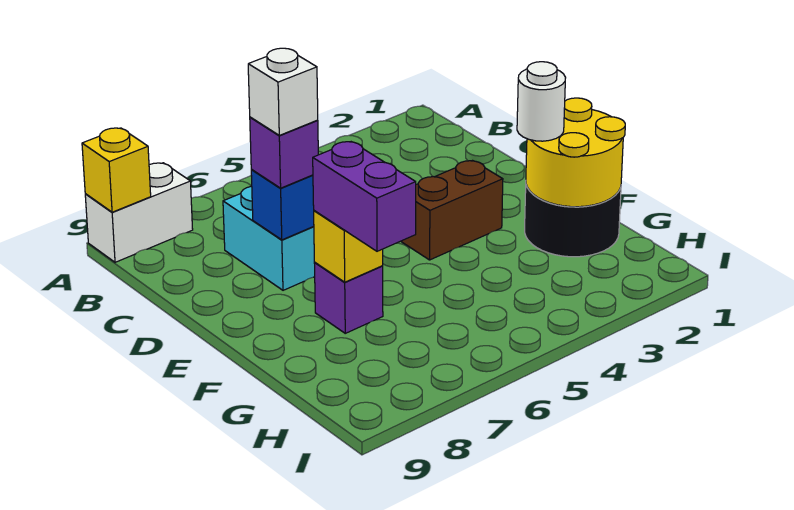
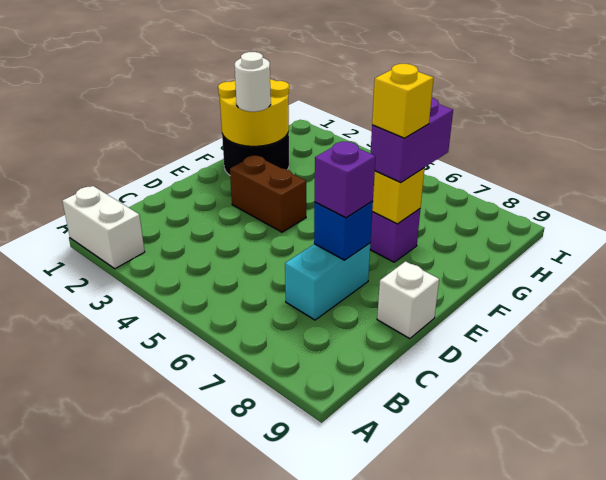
white 1x2 brick [85,163,193,262] -> white 1x2 brick moved to [62,186,145,269]
yellow 1x1 brick [82,128,151,212] -> yellow 1x1 brick moved to [372,64,434,138]
white 1x1 brick [248,48,318,135] -> white 1x1 brick moved to [377,261,439,339]

